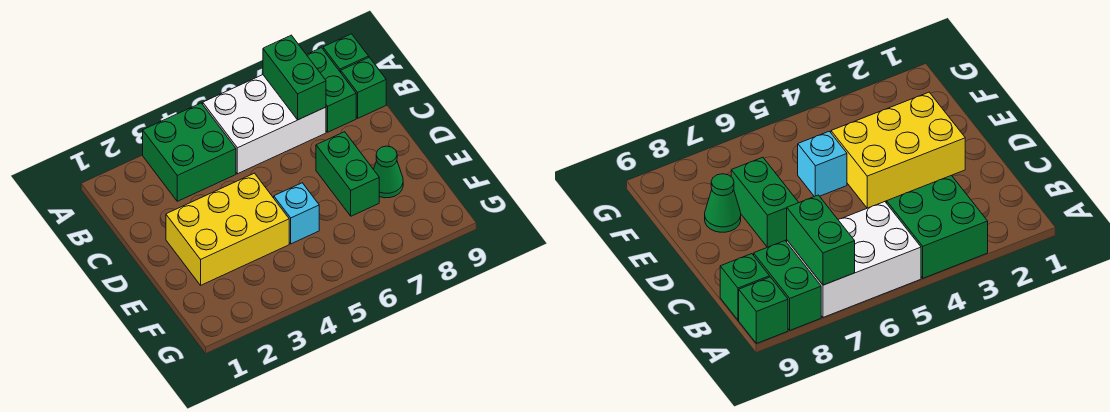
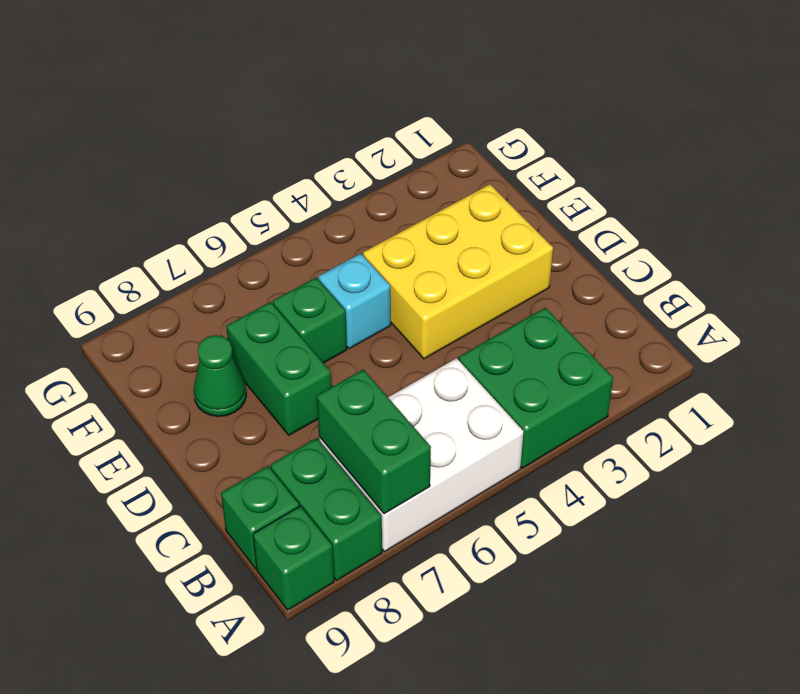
none -> green 1x1 brick [273,278,347,363]

